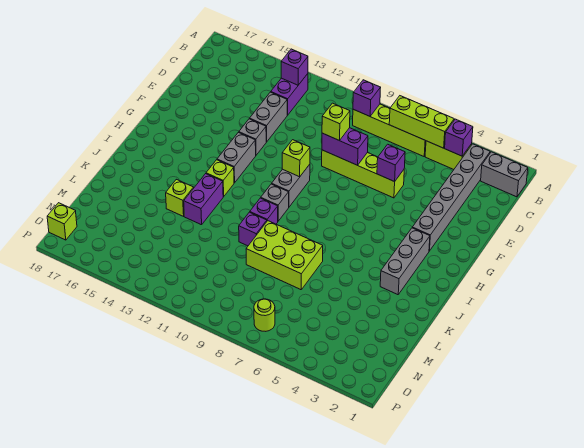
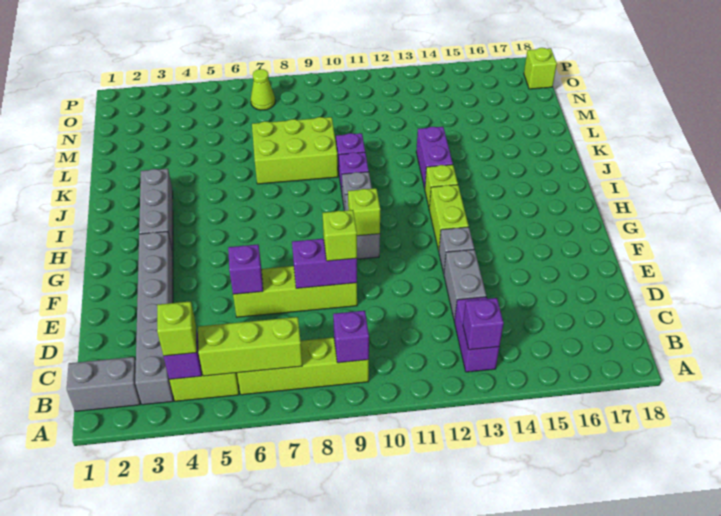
grey 1x2 brick [217,132,256,183] -> lime 1x2 brick [429,185,469,251]
lime 1x1 brick [166,179,194,216] -> lime 1x1 brick moved to [157,301,197,356]
lime 1x1 round brick [254,299,275,331] -> lime 1x1 cone [251,69,275,110]

